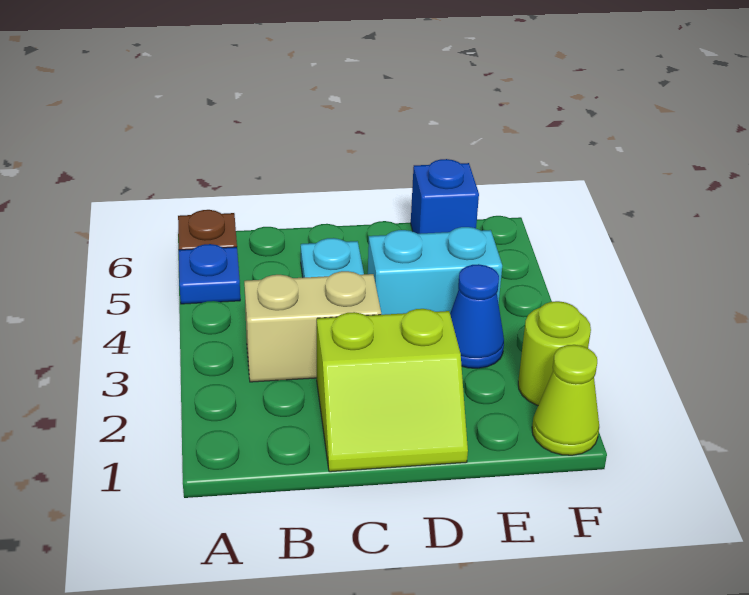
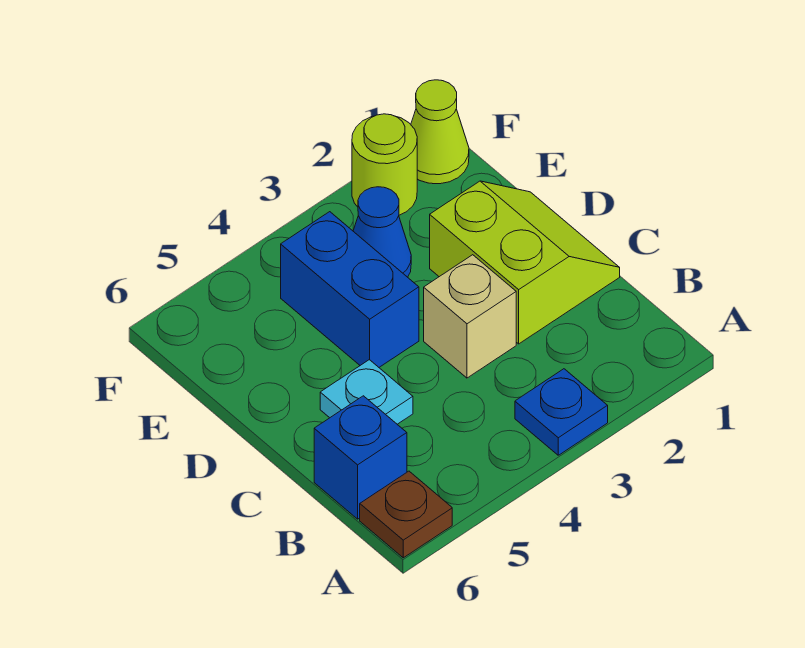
blue 1x1 plate [179,244,240,304] -> blue 1x1 plate moved to [515,369,608,455]
tan 1x2 brick [244,271,381,382] -> tan 1x1 brick [424,255,516,378]
cyan 1x2 brick [368,227,502,315] -> blue 1x2 brick [281,212,419,367]
blue 1x1 brick [411,159,479,234] -> blue 1x1 brick moved to [314,396,407,519]

